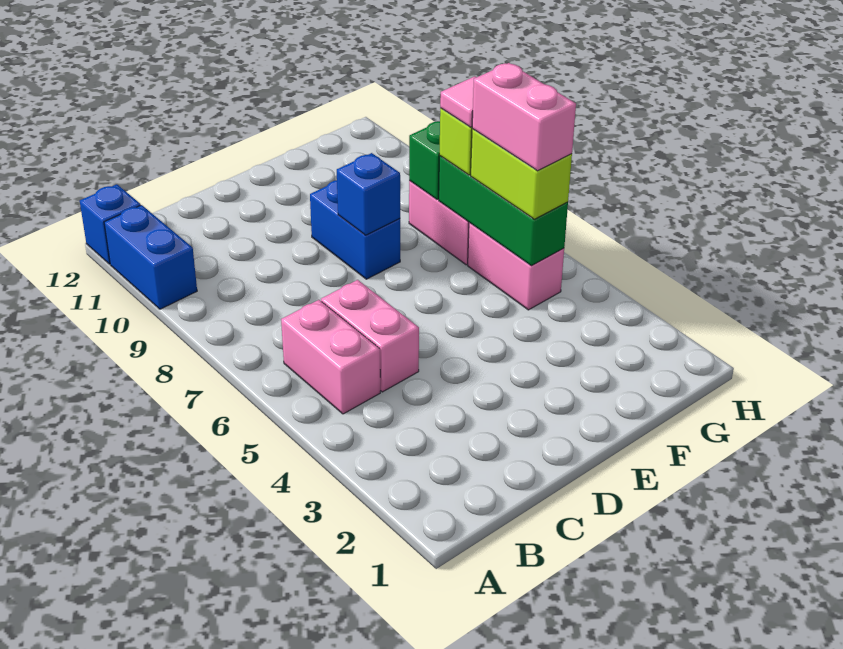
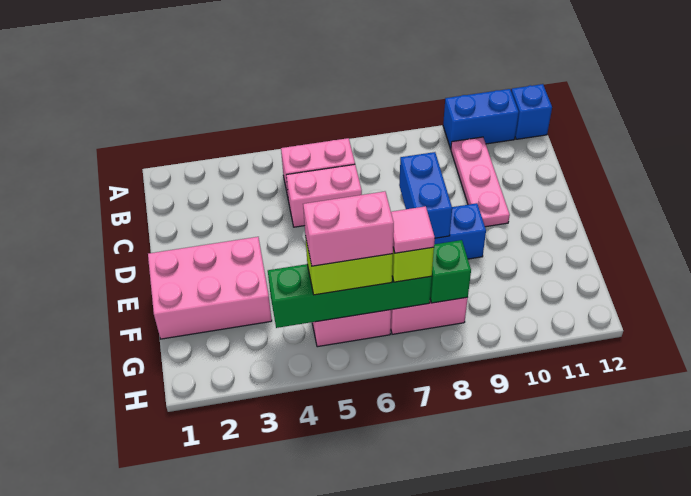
none -> pink 1x3 plate [451,137,510,227]
none -> pink 2x3 brick [148,237,272,339]
blue 1x1 brick [337,153,400,235] -> blue 1x2 brick [399,152,452,238]
green 1x3 brick [439,156,568,266] -> green 1x4 brick [268,264,432,328]

